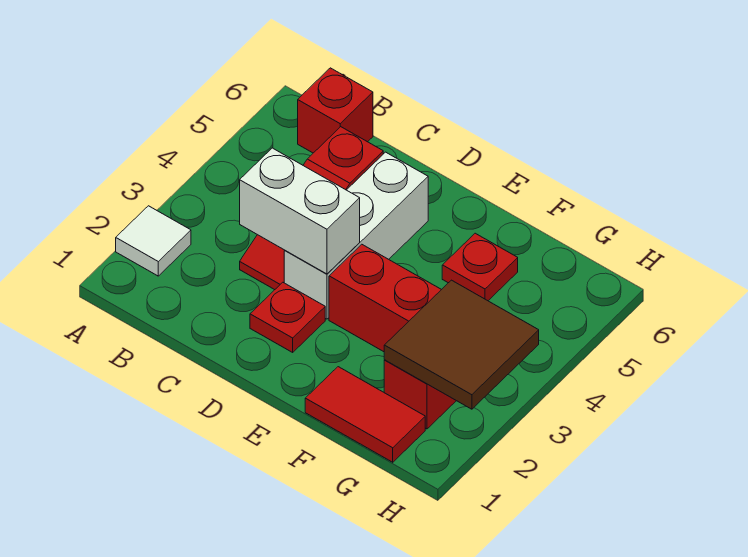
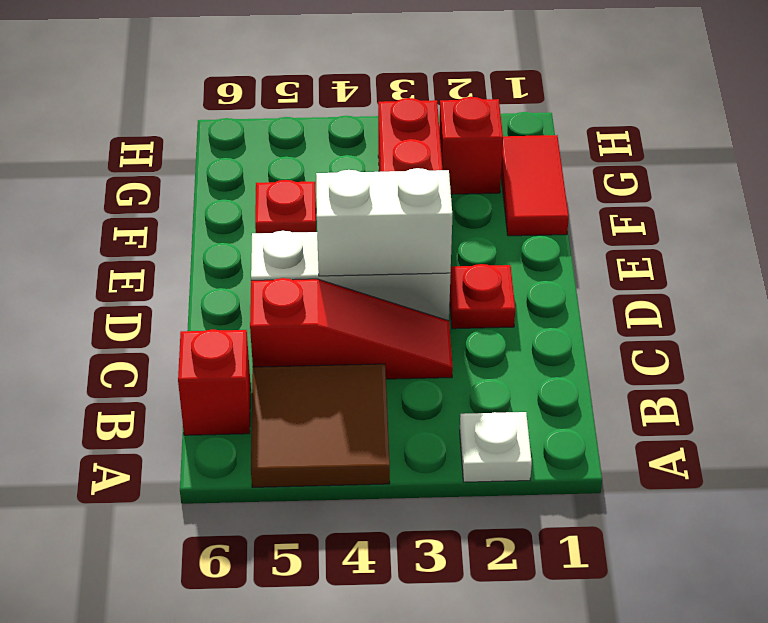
white 1x1 tile [116,206,191,276] -> white 1x1 plate [460,412,532,482]
white 1x2 brick [240,148,360,274] -> white 1x2 brick turned to [316,168,452,276]
brown 2x2 tile [384,280,539,409] -> brown 2x2 tile moved to [251,364,390,487]

